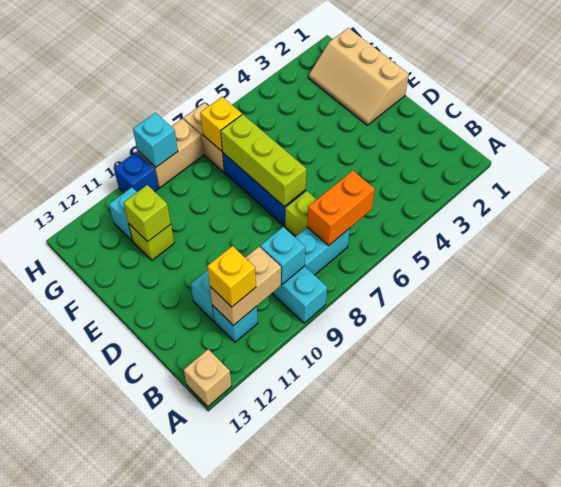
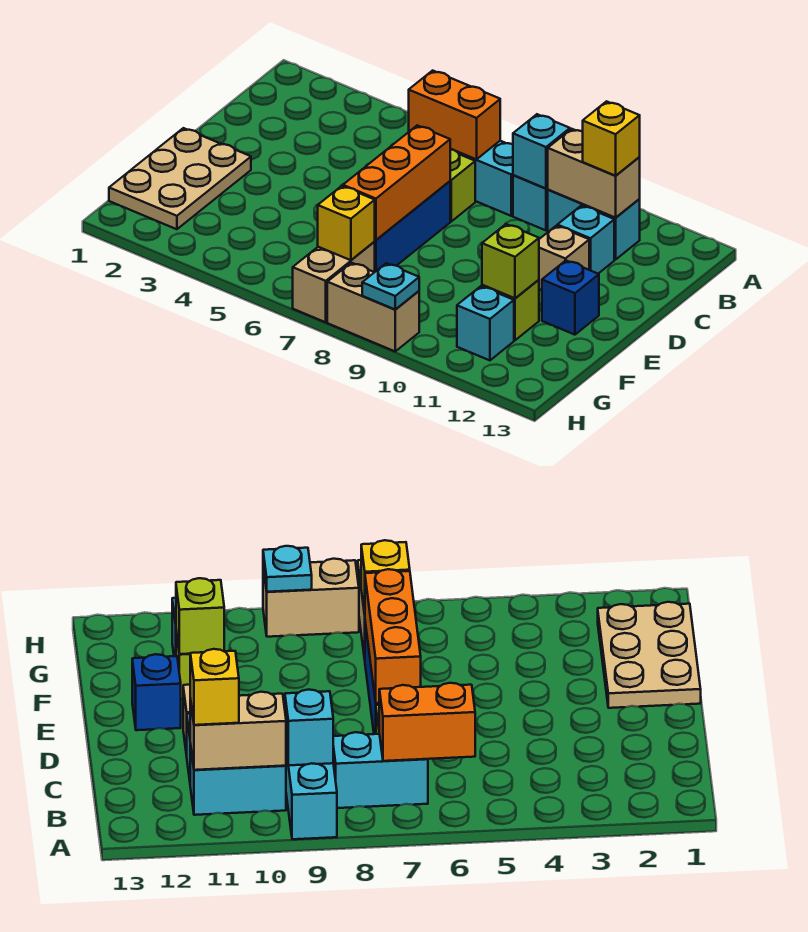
tan 1x1 brick [184,349,231,407] -> tan 1x1 brick moved to [539,226,589,290]
cyan 1x1 brick [212,305,258,342] -> cyan 1x2 brick [548,190,640,260]
lime 1x3 brick [221,114,306,207] -> orange 1x3 brick [343,125,450,240]
tan 2x3 slope [309,28,409,125] -> tan 2x3 plate [109,128,251,229]
cyan 1x1 brick [133,113,178,167] -> cyan 1x1 plate [362,263,419,310]
blue 1x1 brick [114,152,159,193] -> blue 1x1 brick moved to [542,260,599,335]

